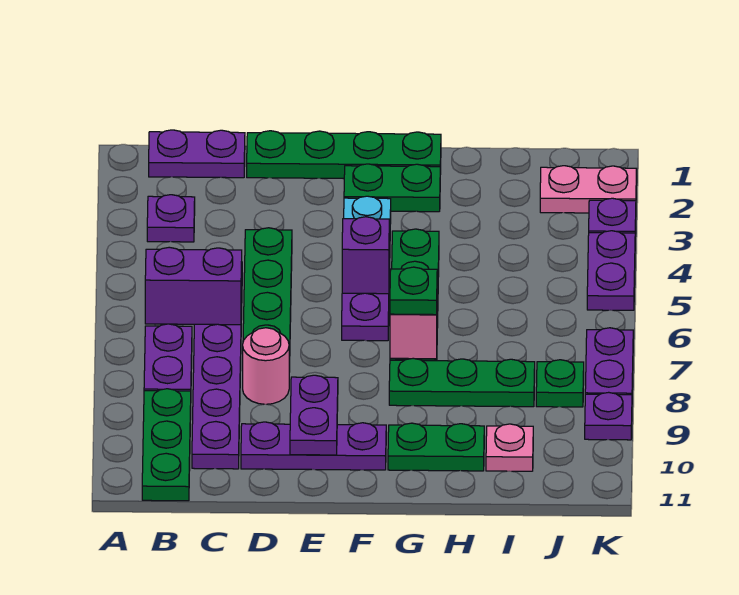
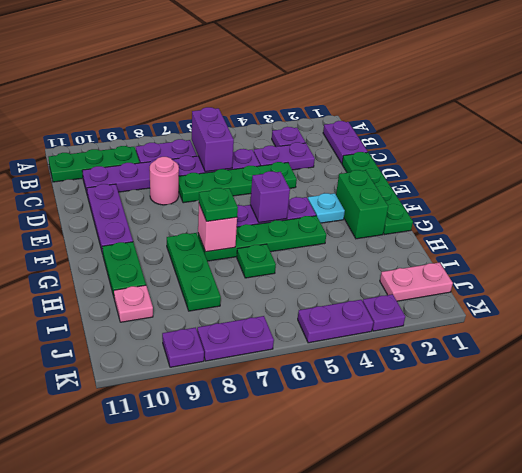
purple 1x2 plate [290,375,338,455] -> purple 1x2 plate moved to [254,142,315,170]
green 1x2 plate [344,164,440,212] -> green 1x2 brick [336,170,388,239]
pink 1x2 plate [540,166,637,213] -> pink 1x2 plate turned to [380,262,453,301]
green 1x1 plate [536,360,584,407] -> green 1x1 plate moved to [237,244,276,278]

